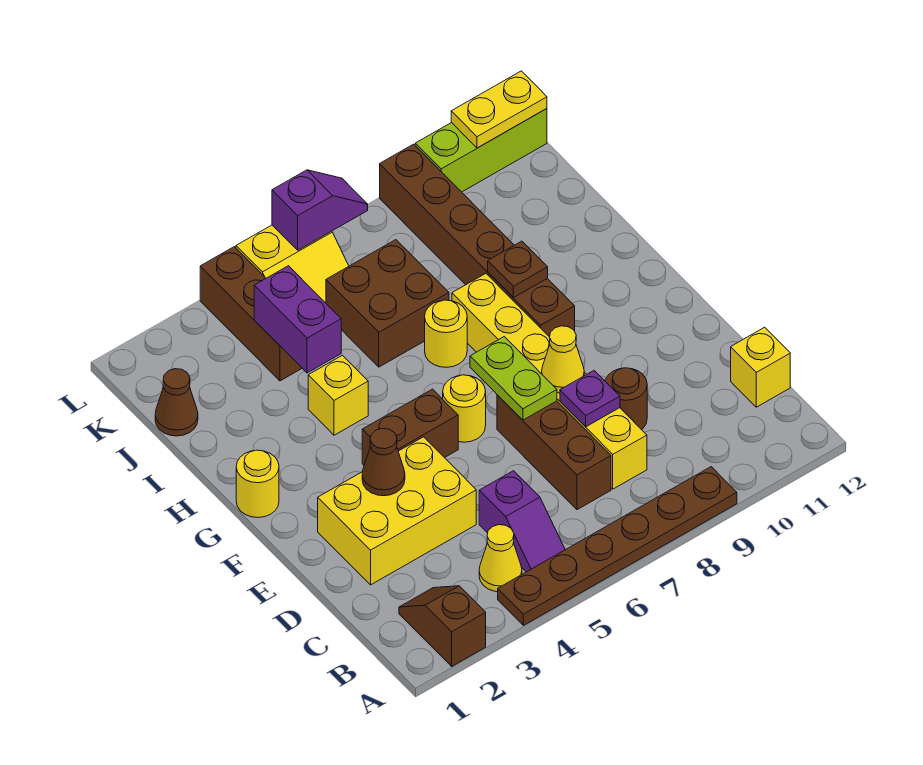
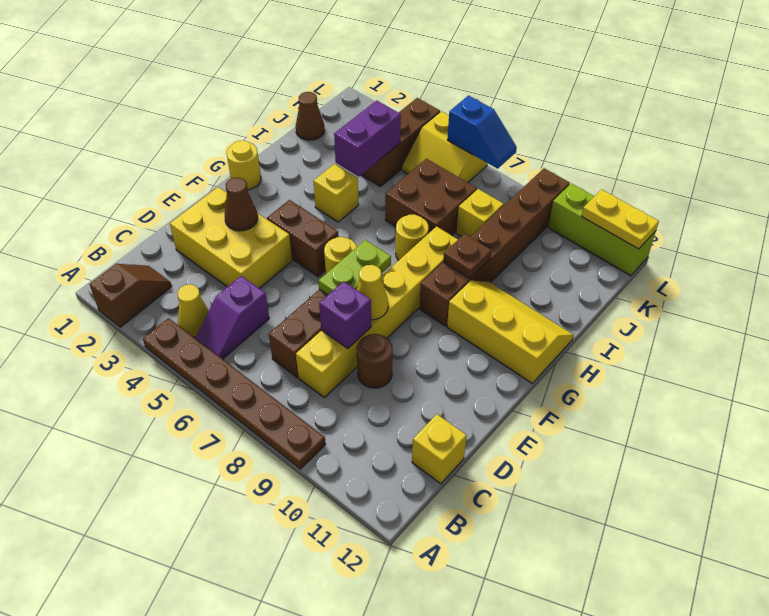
purple 1x1 plate [560,371,620,427] -> purple 1x1 brick [319,281,371,349]
none -> yellow 2x3 slope [447,281,574,383]
none -> yellow 1x1 brick [457,189,504,237]
purple 1x2 slope [272,170,368,250] -> blue 1x2 slope [447,96,517,169]

